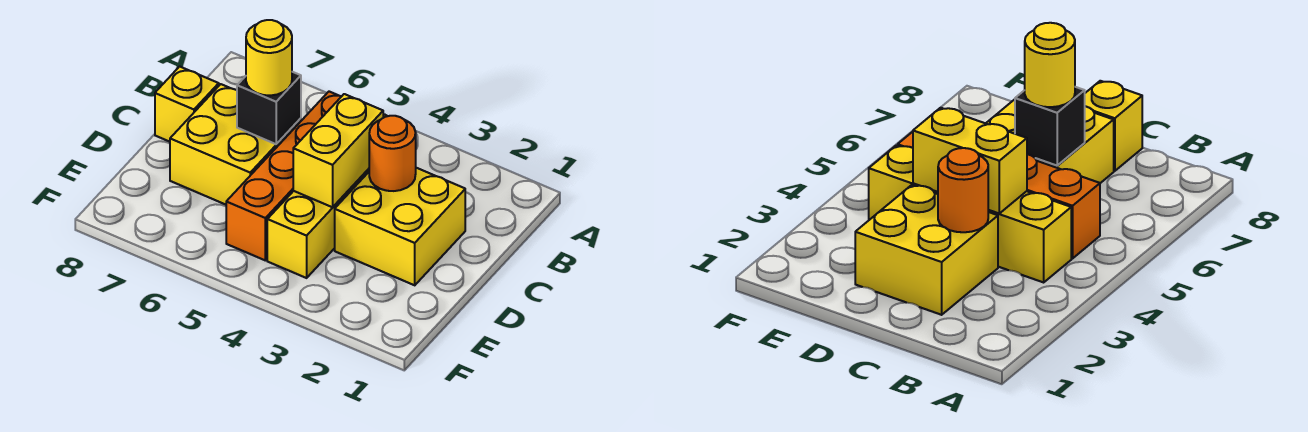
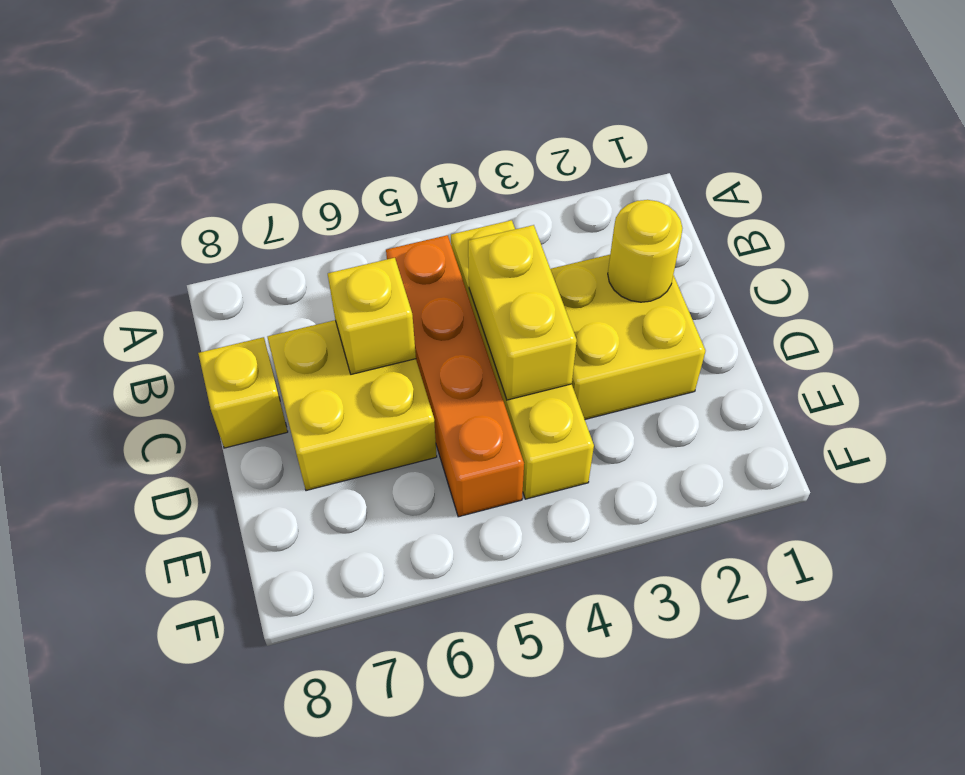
orange 1x1 round brick [369,116,416,191] -> none
black 1x1 brick [237,72,301,144] -> yellow 1x1 brick [328,258,416,374]
yellow 1x1 round brick [246,20,292,95] -> yellow 1x1 round brick moved to [608,200,683,302]

